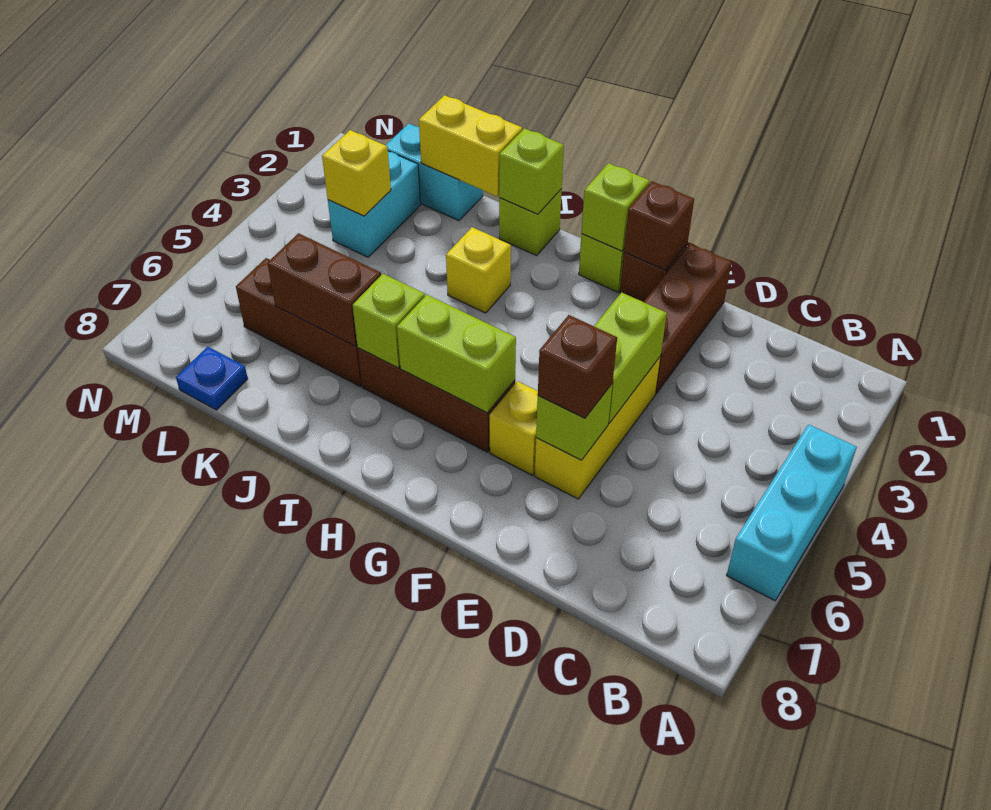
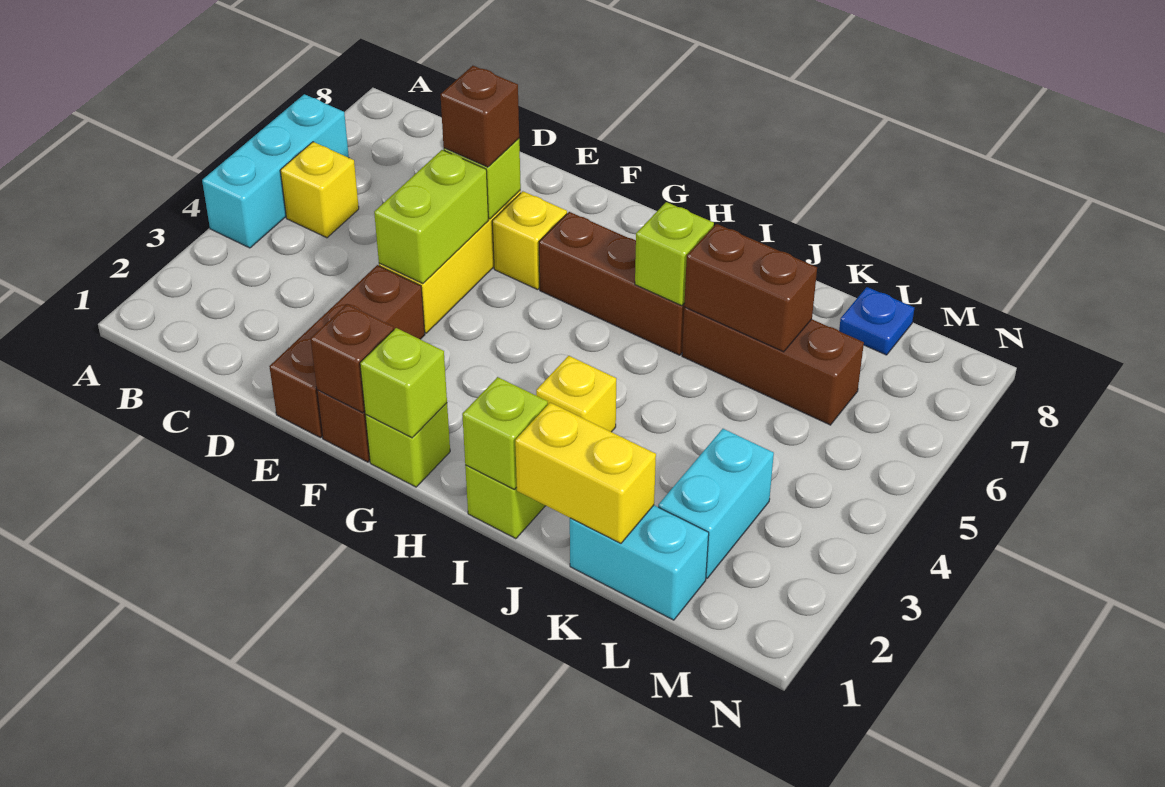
lime 1x2 brick [397,294,516,413] -> none
yellow 1x1 brick [322,130,391,216] -> yellow 1x1 brick moved to [280,142,359,238]

